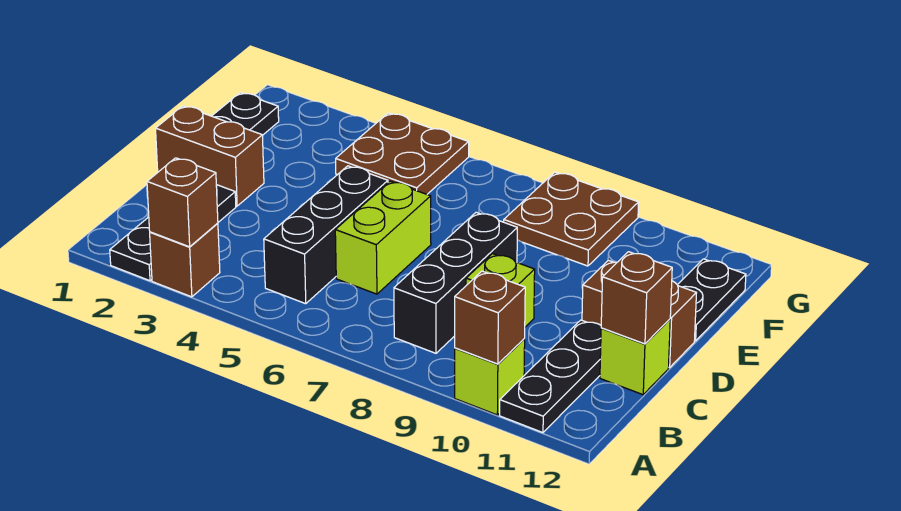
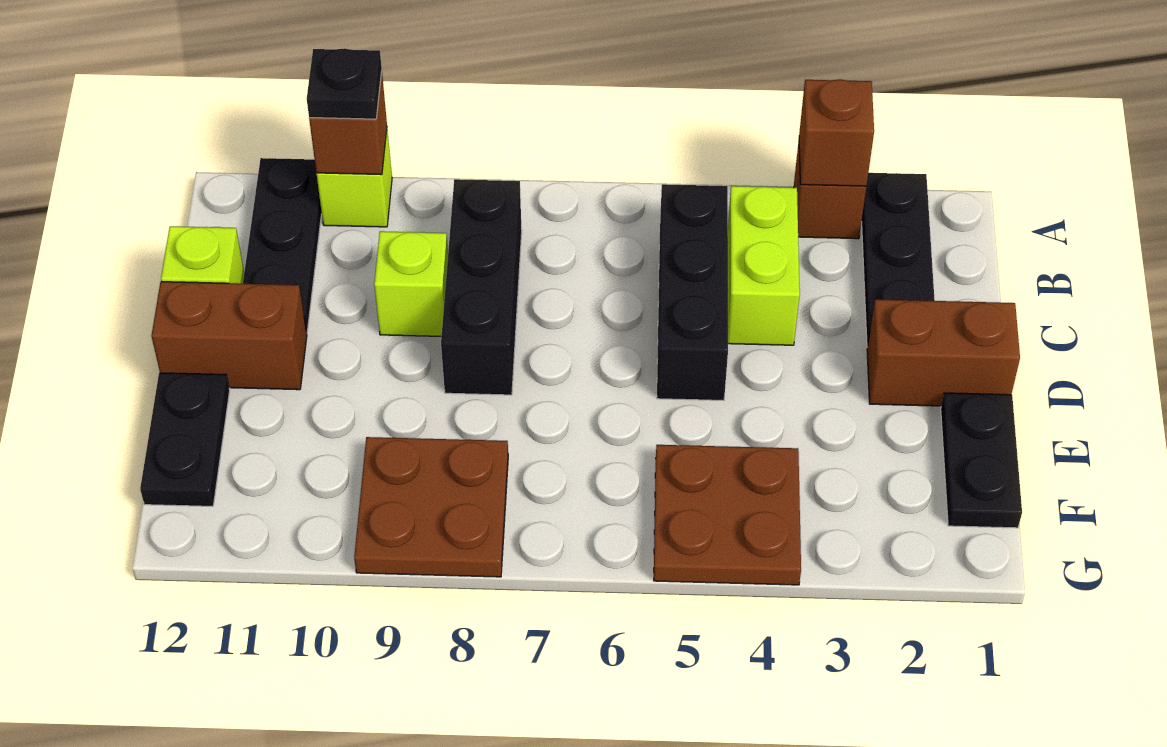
none -> black 1x1 plate [307,48,382,119]
lime 1x2 brick [335,181,431,294] -> lime 1x2 brick moved to [728,186,800,345]
brown 1x1 brick [601,252,672,344] -> none

